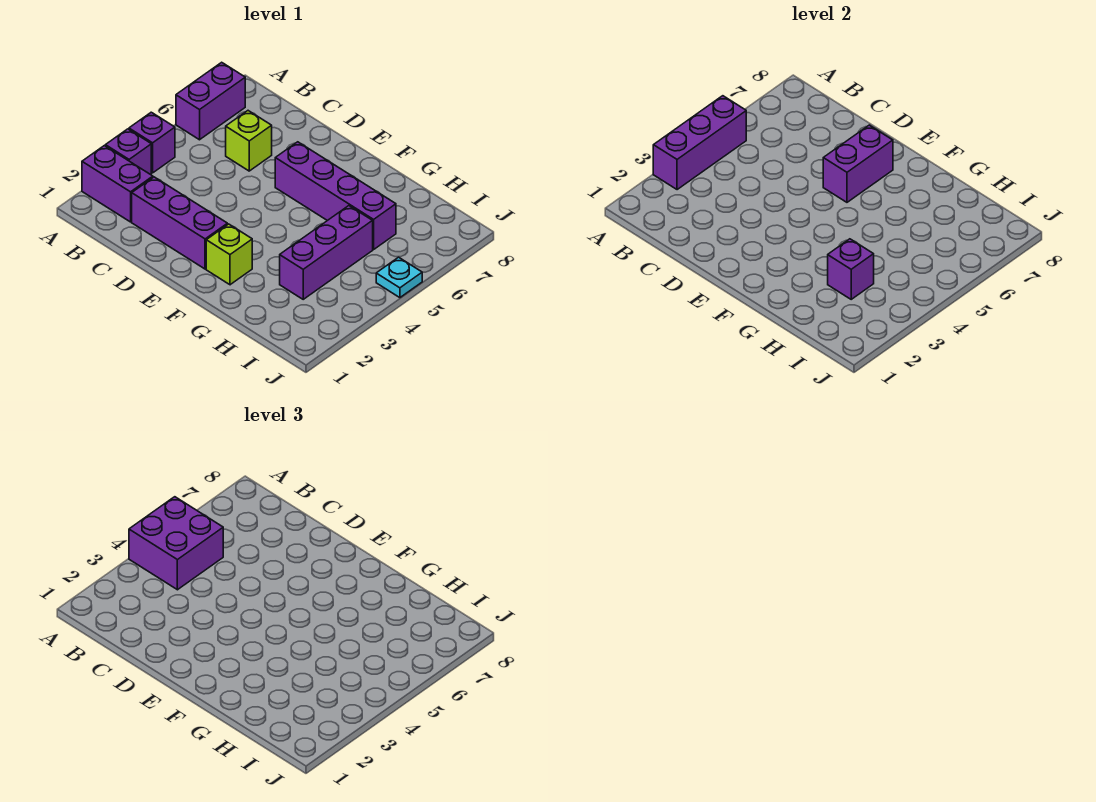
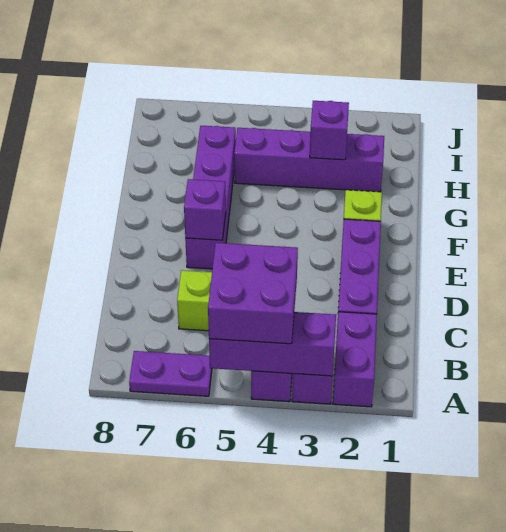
purple 1x2 brick [176,62,245,140] -> purple 1x2 plate [129,351,212,396]
purple 1x2 brick [823,125,893,202] -> purple 1x1 brick [184,179,226,240]
purple 1x3 brick [280,206,373,299] -> purple 1x4 brick [234,128,384,192]
cyan 1x1 plate [376,257,422,298] -> none

